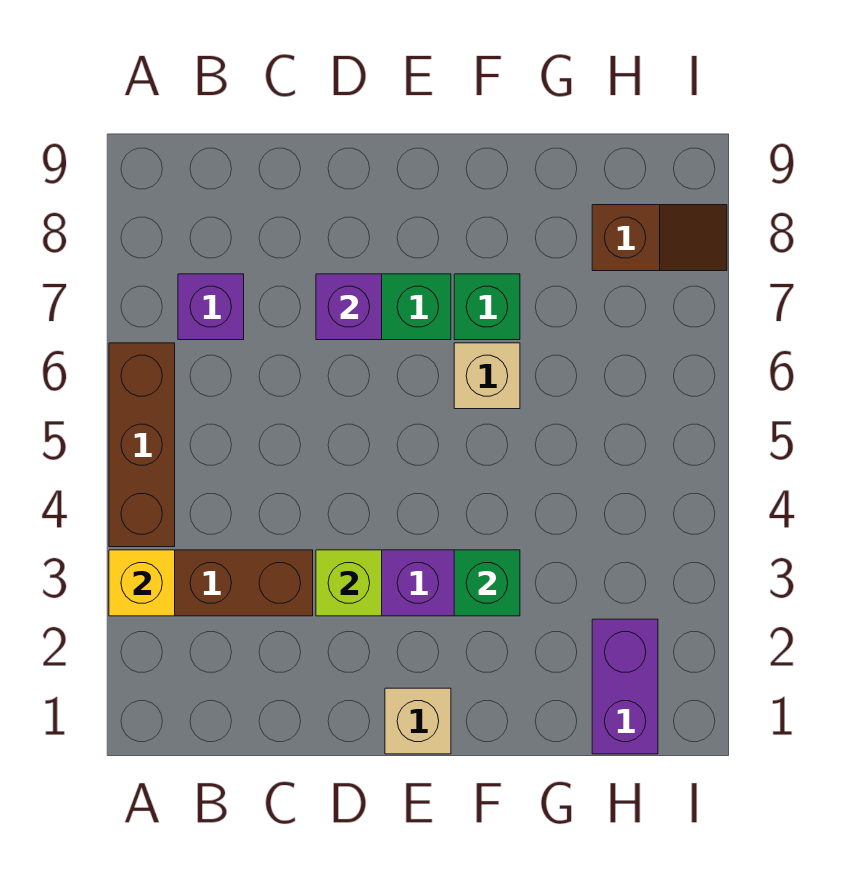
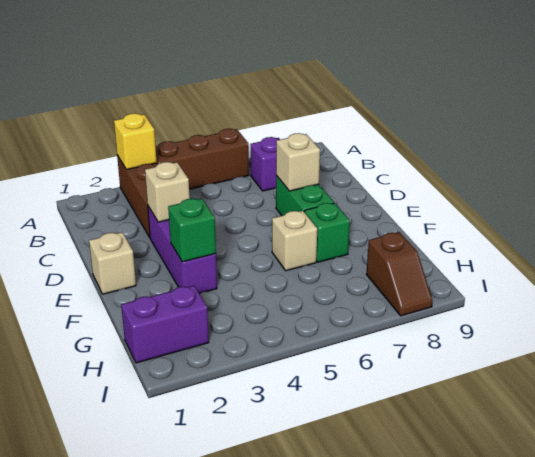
lime 1x1 brick [316,550,382,616] -> tan 1x1 brick [145,162,190,222]
purple 1x1 brick [316,274,382,340] -> tan 1x1 brick [276,133,320,191]

